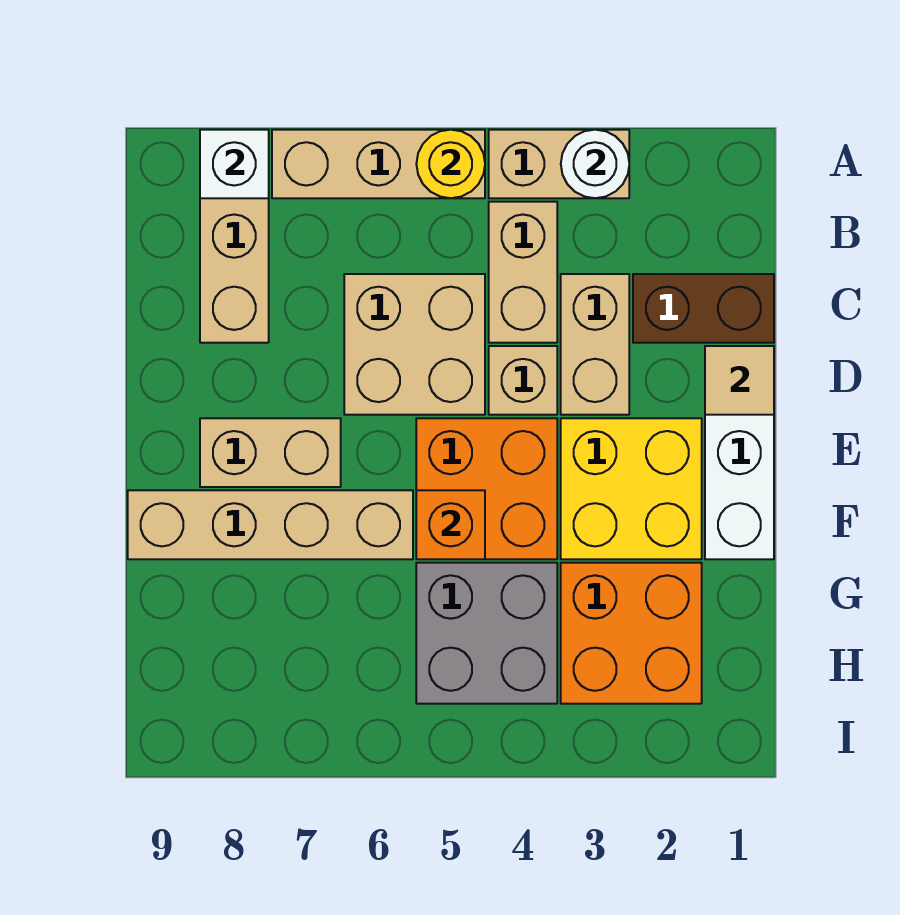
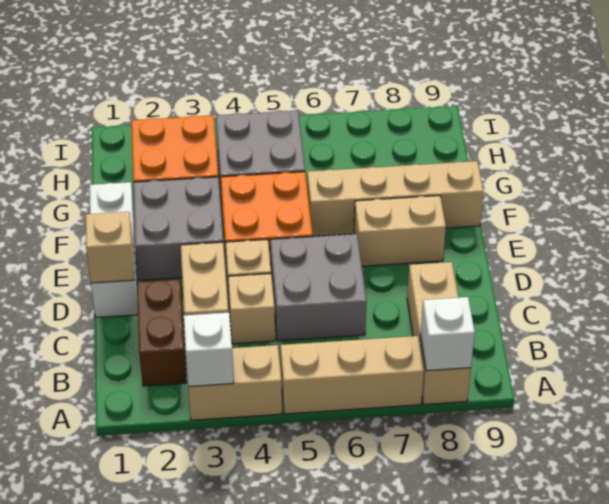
white 1x1 round brick [561,130,629,198] -> white 1x1 brick [184,313,234,387]
yellow 1x1 round brick [416,130,485,198] -> none
tan 1x2 brick [489,202,557,343] -> tan 1x1 brick [228,274,275,344]
brown 1x2 brick [633,274,774,343] -> brown 1x2 brick turned to [137,279,187,386]
tan 2x2 brick [344,274,485,415] -> grey 2x2 brick [270,234,367,341]
tan 1x1 tile [705,346,774,415] -> tan 1x1 brick [86,212,134,283]
yellow 2x2 brick [561,418,702,559] -> grey 2x2 brick [133,177,223,280]
orange 1x1 brick [416,490,485,559] -> none

